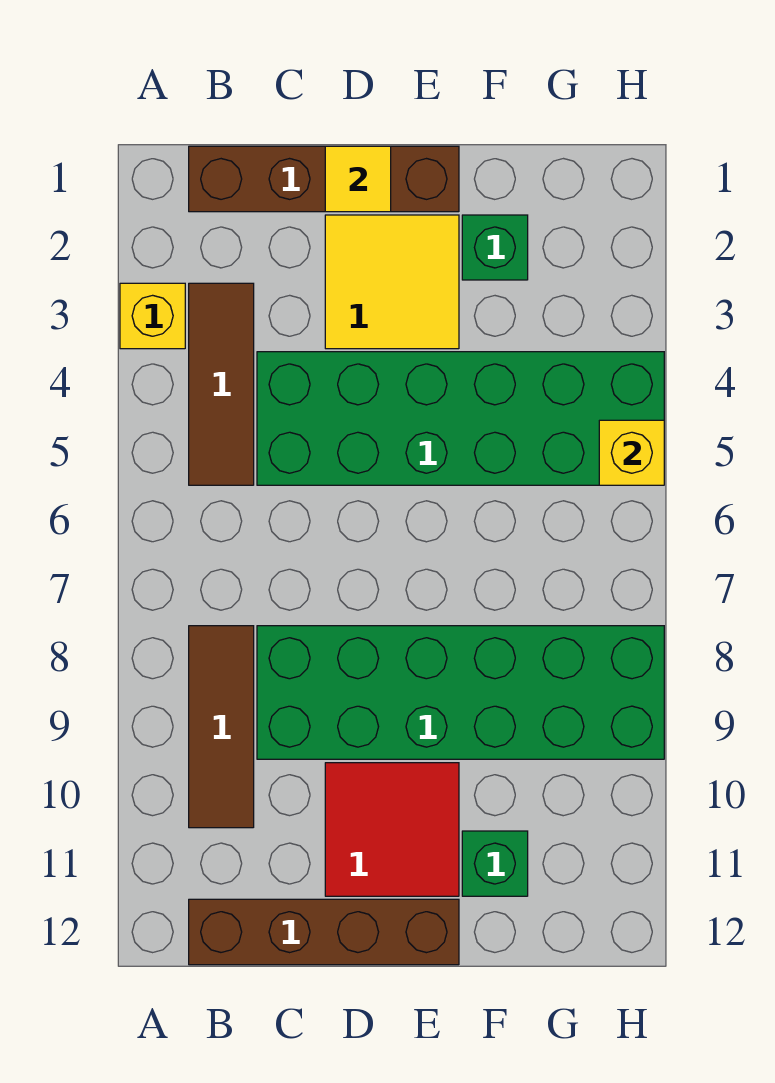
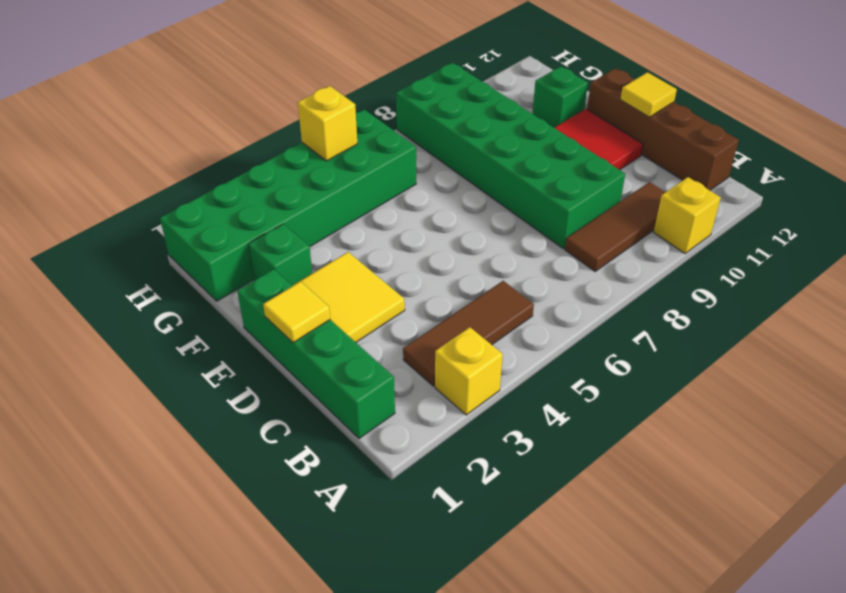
none -> yellow 1x1 brick [654,177,721,253]
brown 1x4 brick [189,146,459,212] -> green 1x4 brick [237,269,395,439]
green 2x6 brick [257,352,664,485] -> green 2x6 brick turned to [160,110,416,301]
none -> yellow 1x1 tile [620,72,677,117]

